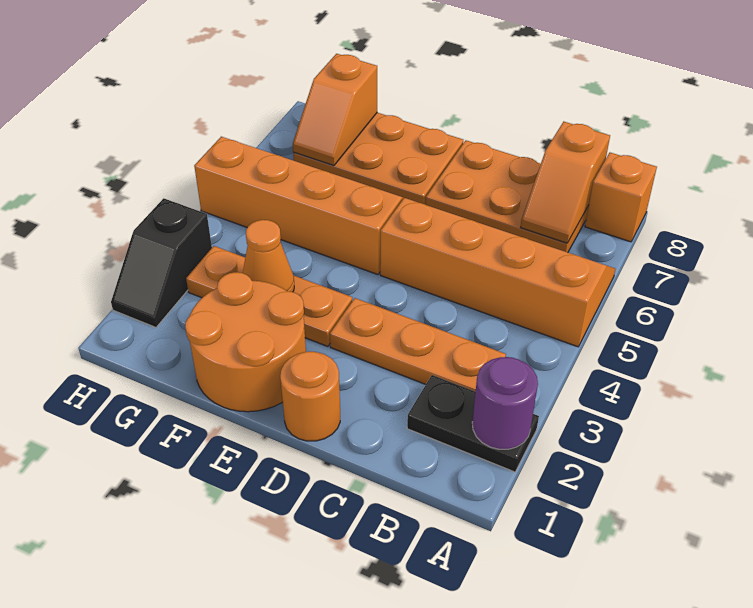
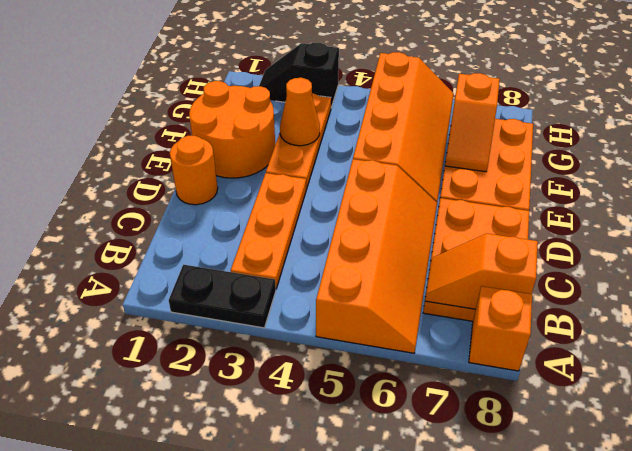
black 1x2 plate [407,375,539,472] -> black 1x2 plate turned to [169,265,276,328]
purple 1x1 round brick [472,357,538,449] -> none
orange 1x2 slope [293,54,377,166] -> orange 1x2 slope turned to [445,73,500,172]

